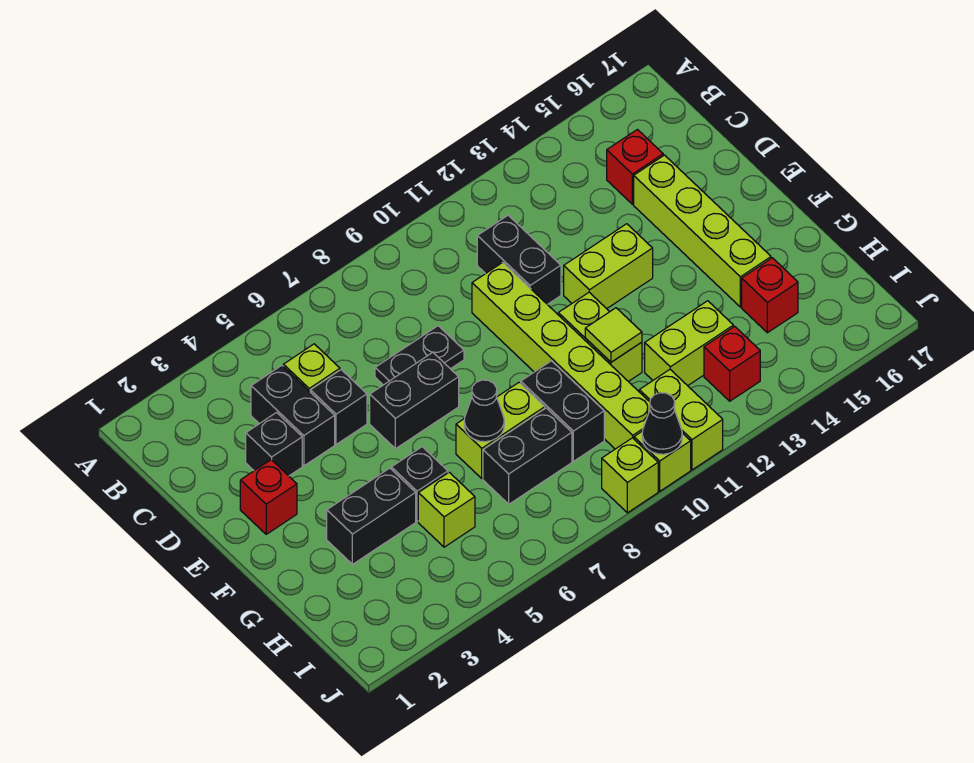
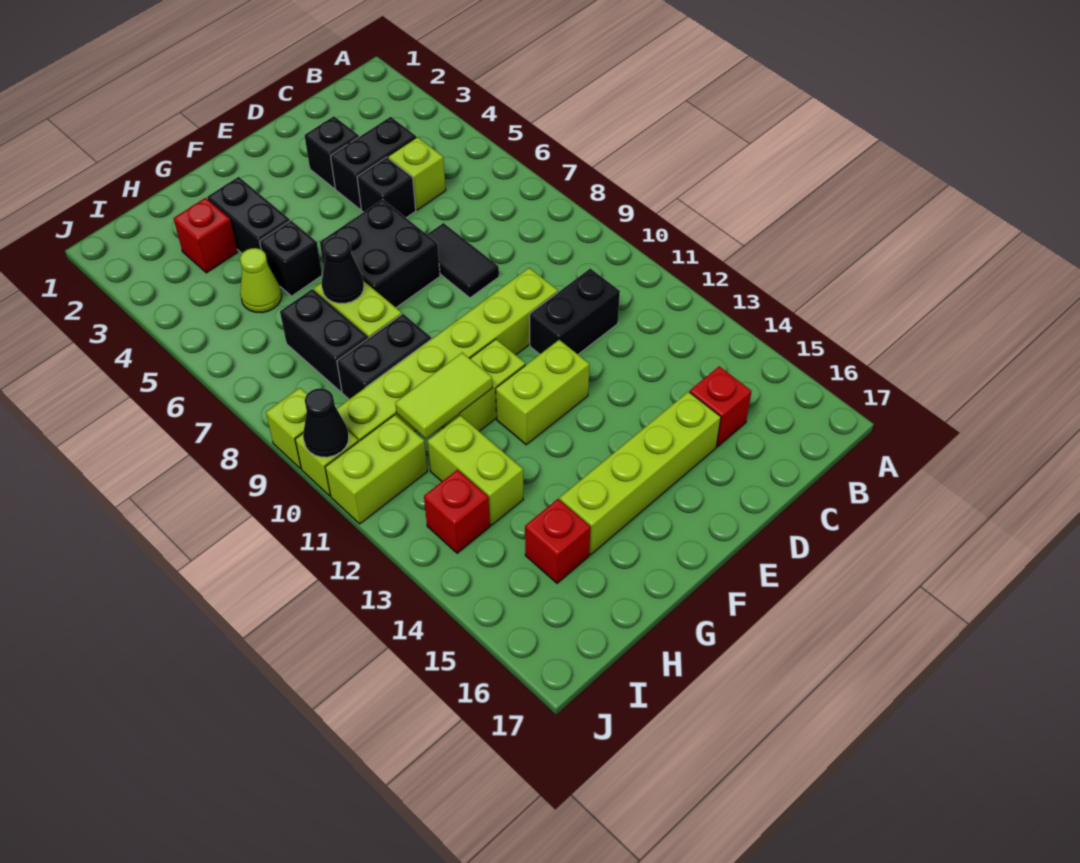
black 1x2 plate [375,326,464,385] -> black 1x2 tile [427,223,499,298]
red 1x1 brick [240,460,297,534] -> red 1x1 brick moved to [174,198,238,273]
black 1x2 brick [370,352,459,449] -> black 2x2 brick [320,199,440,308]
lime 1x2 brick [564,224,653,309] -> lime 1x2 brick turned to [496,340,589,445]
lime 1x1 tile [585,308,642,362] -> lime 1x2 tile [395,353,492,438]
lime 1x1 brick [418,472,475,547] -> lime 1x1 cone [240,248,282,313]

